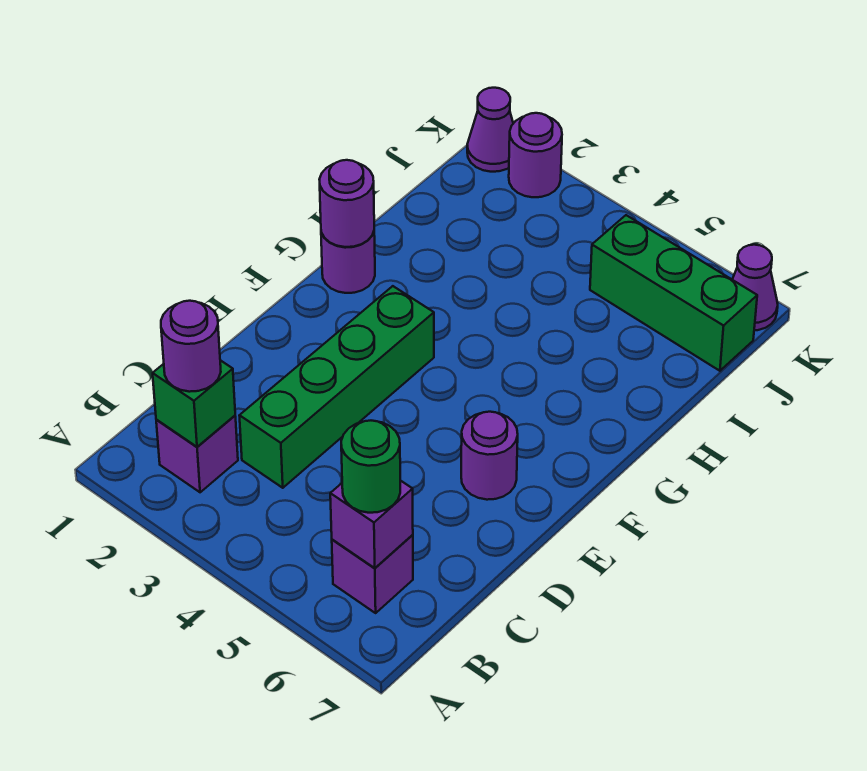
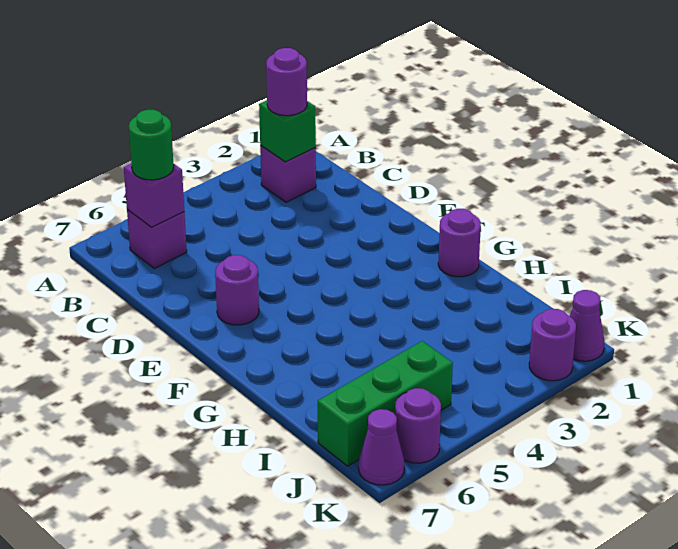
green 1x4 brick [239,286,434,488] -> none
purple 1x1 round brick [319,160,374,247] -> purple 1x1 round brick moved to [395,388,441,463]

